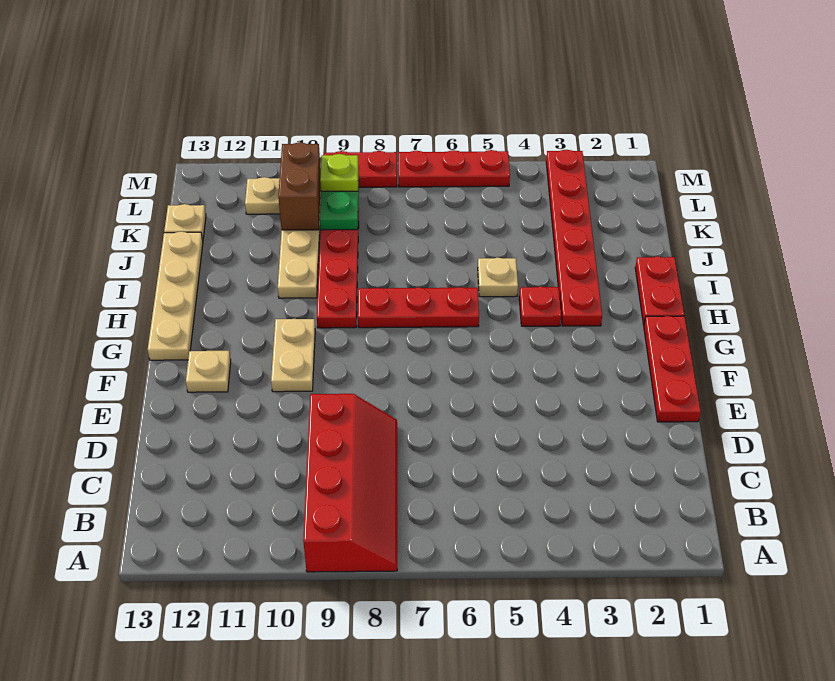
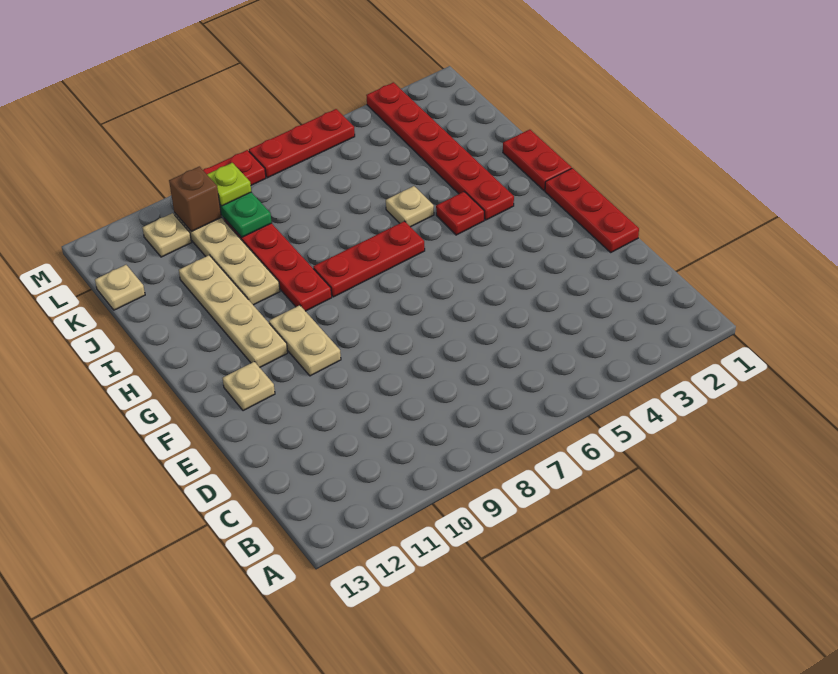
red 2x4 slope [303,394,397,572] -> none
tan 1x4 plate [148,232,203,360] -> tan 1x4 plate moved to [179,255,288,367]
brown 1x2 brick [278,142,321,230] -> brown 1x1 brick [169,166,221,231]

